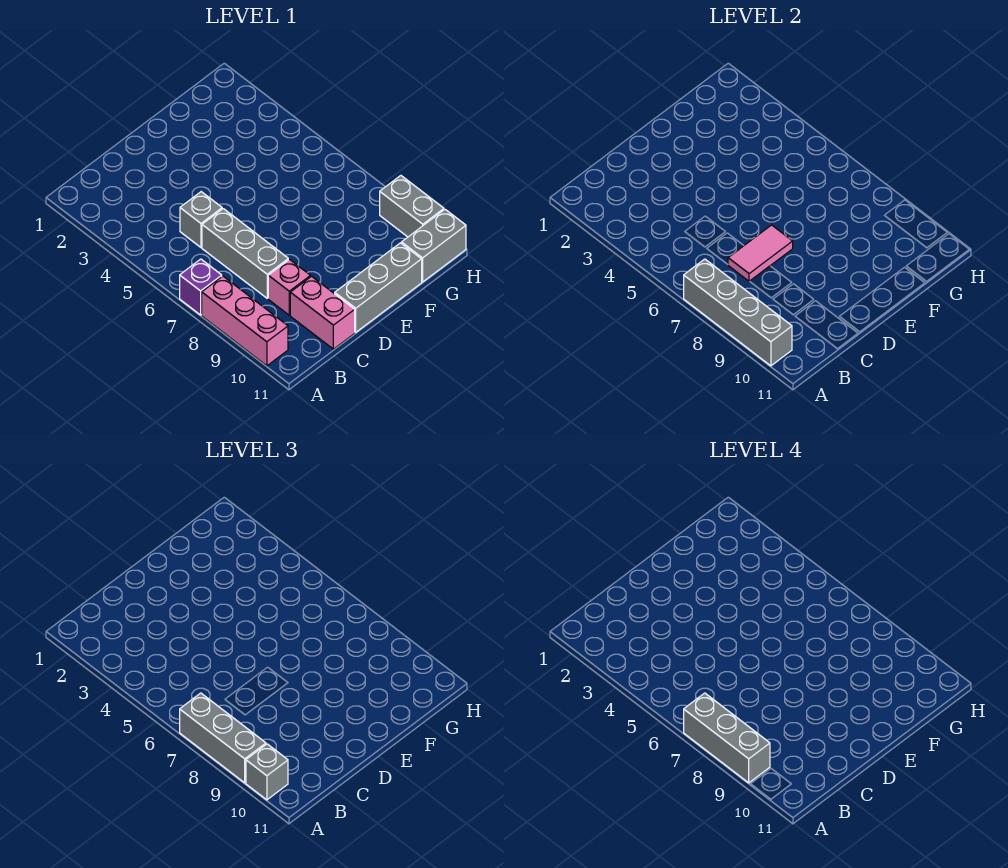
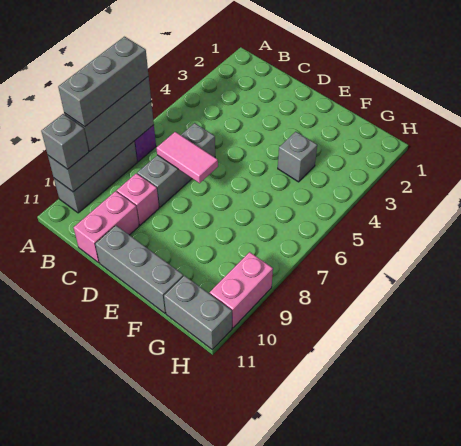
pink 1x3 brick [202,276,288,366] -> grey 1x3 brick [54,142,137,213]
grey 1x1 brick [180,192,222,247] -> grey 1x1 brick moved to [278,132,317,182]
grey 1x2 brick [380,176,444,237] -> pink 1x2 brick [210,252,273,328]

